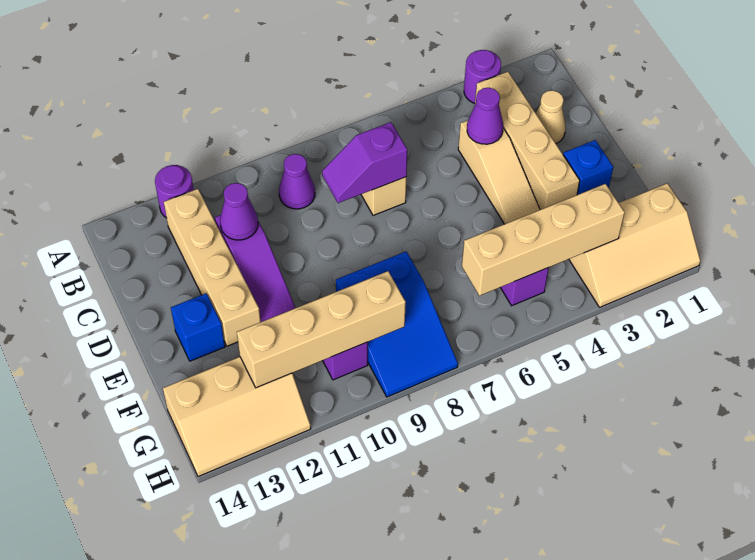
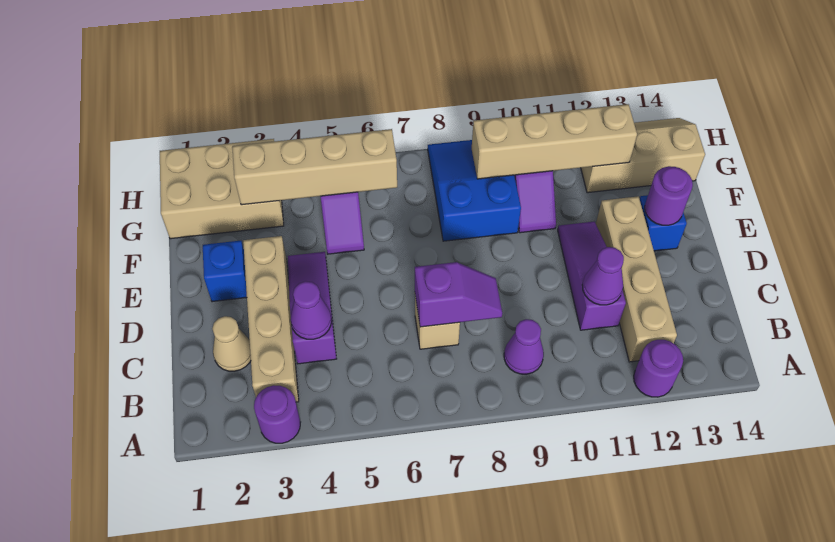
tan 1x3 slope [458,120,540,224] -> purple 1x3 slope [288,252,336,364]
none -> purple 1x1 round brick [645,166,693,225]
tan 2x3 slope [569,183,700,307] -> tan 2x3 brick [160,139,284,239]

